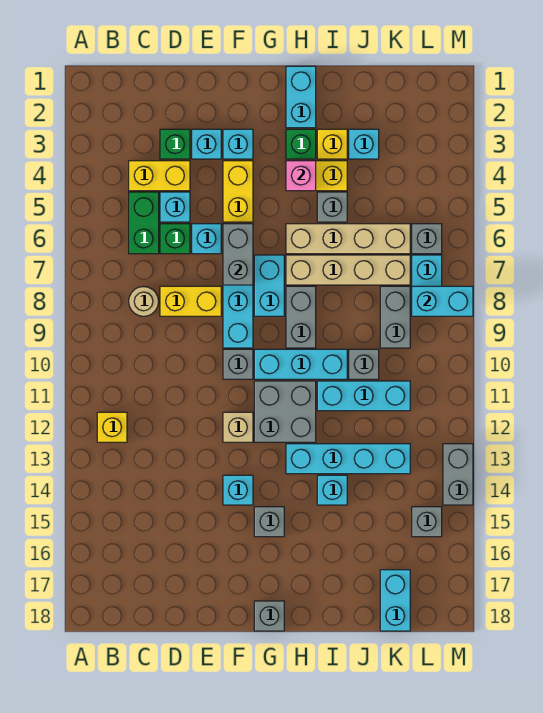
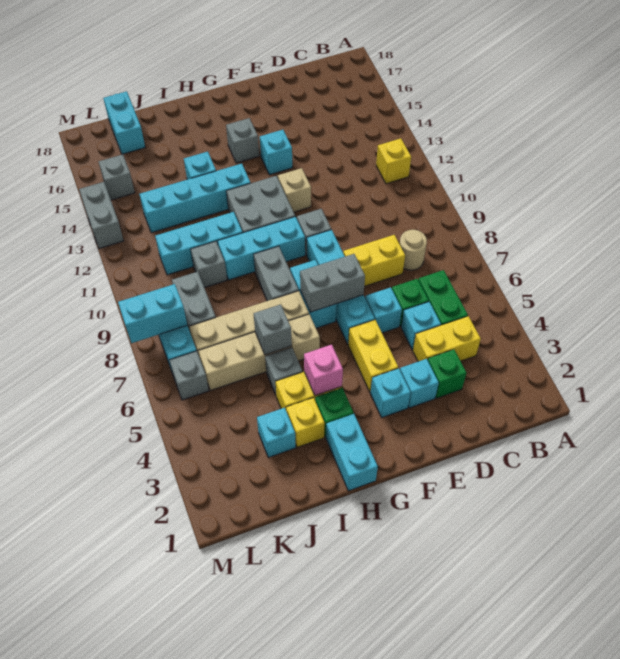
grey 1x2 brick [223,224,253,285] -> grey 1x2 brick turned to [300,254,365,312]
grey 1x1 brick [254,601,284,631] -> grey 1x1 brick moved to [254,304,292,355]

